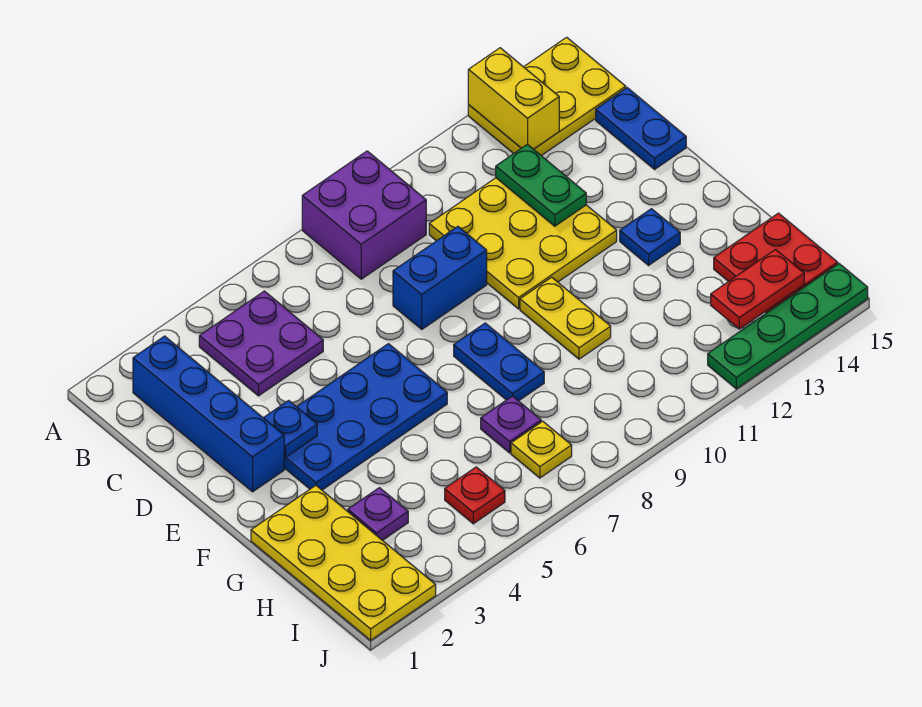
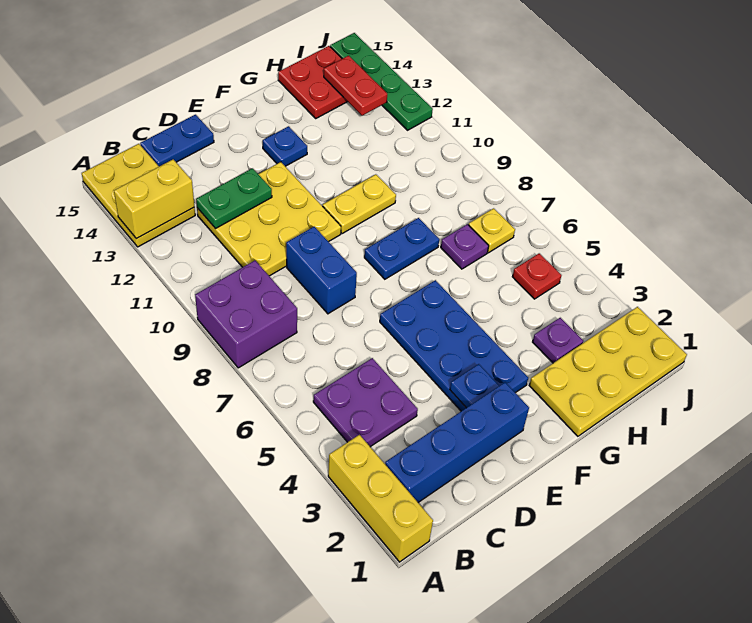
none -> yellow 1x3 brick [328,435,433,562]

